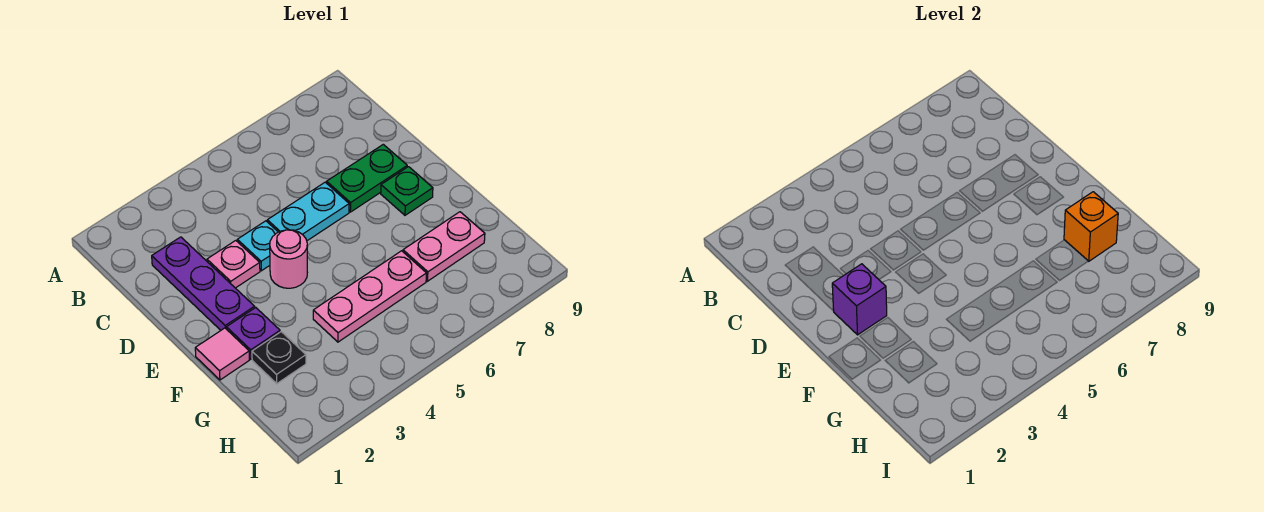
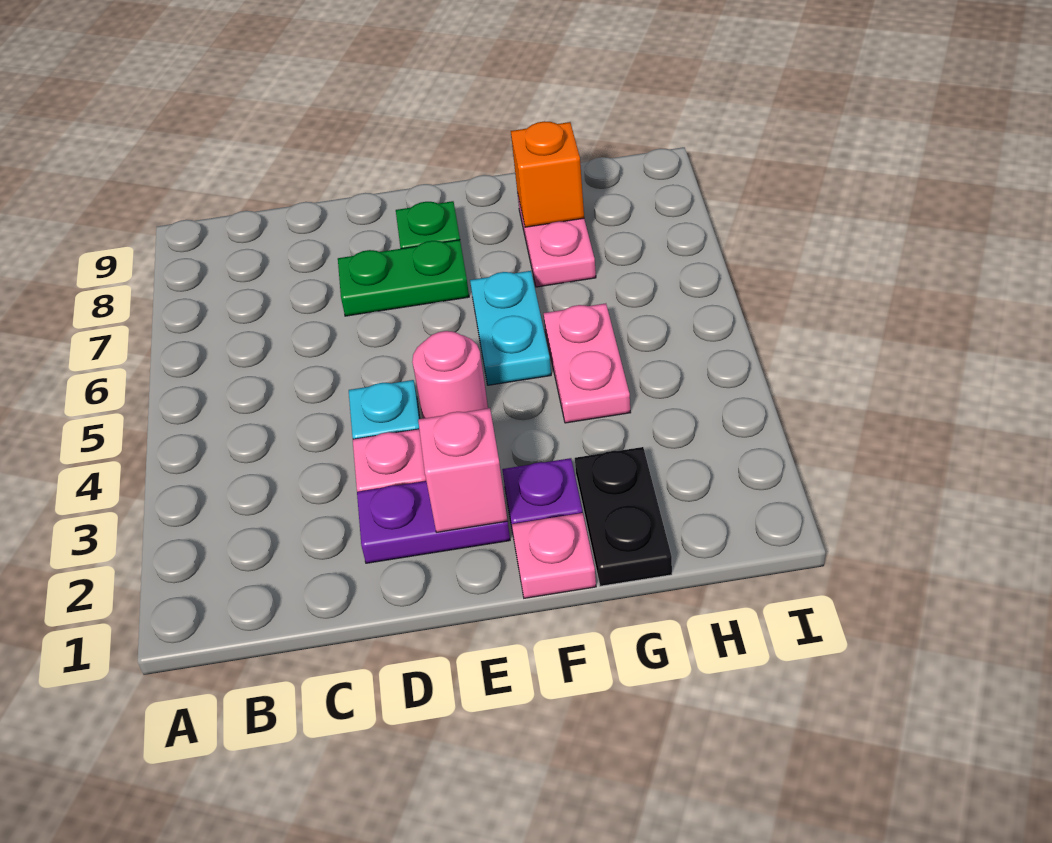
purple 1x3 plate [152,237,255,330] -> purple 1x2 plate [357,481,510,563]
cyan 1x2 plate [267,182,349,241] -> cyan 1x2 plate moved to [470,271,551,385]
green 1x2 plate [327,144,407,212] -> green 1x2 plate turned to [338,240,469,316]
purple 1x1 brick [832,264,887,335] -> pink 1x1 brick [418,408,507,532]
pink 1x1 tile [195,328,249,380] -> pink 1x1 plate [512,513,596,598]
black 1x1 plate [252,332,306,384] -> black 1x2 plate [575,447,672,586]
pink 1x3 plate [313,251,426,342] -> pink 1x2 plate [544,303,631,423]

